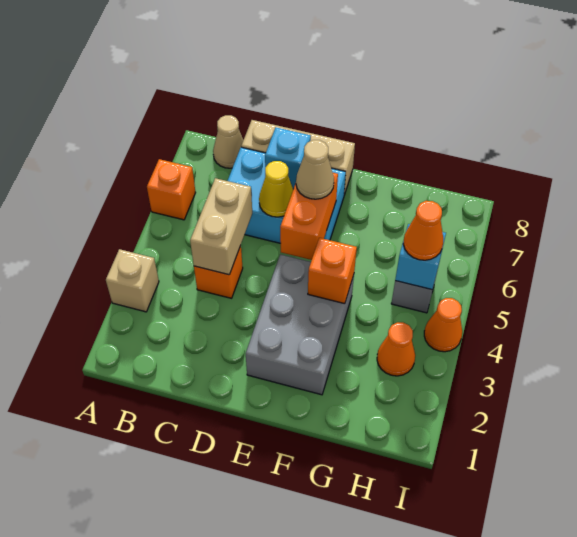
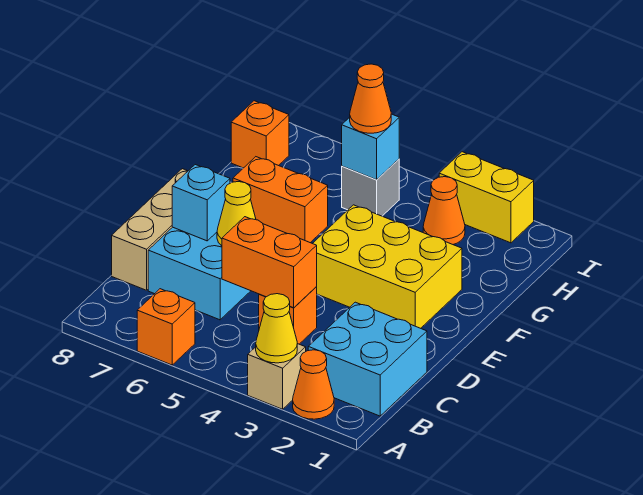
none -> yellow 1x1 cone [256,294,297,363]
none -> cyan 2x2 brick [308,302,427,416]
tan 1x1 cone [213,115,243,168] -> none
tan 1x2 brick [190,178,252,275] -> orange 1x2 brick [222,217,317,308]
grey 2x3 brick [246,254,354,395] -> yellow 2x3 brick [313,205,462,328]
tan 1x1 cone [296,140,334,199] -> none
orange 1x1 brick [308,238,357,304] -> orange 1x1 brick moved to [231,101,289,168]
none -> yellow 1x2 brick [439,152,534,243]
orange 1x1 cone [424,298,462,352] -> orange 1x1 cone moved to [293,350,334,419]

